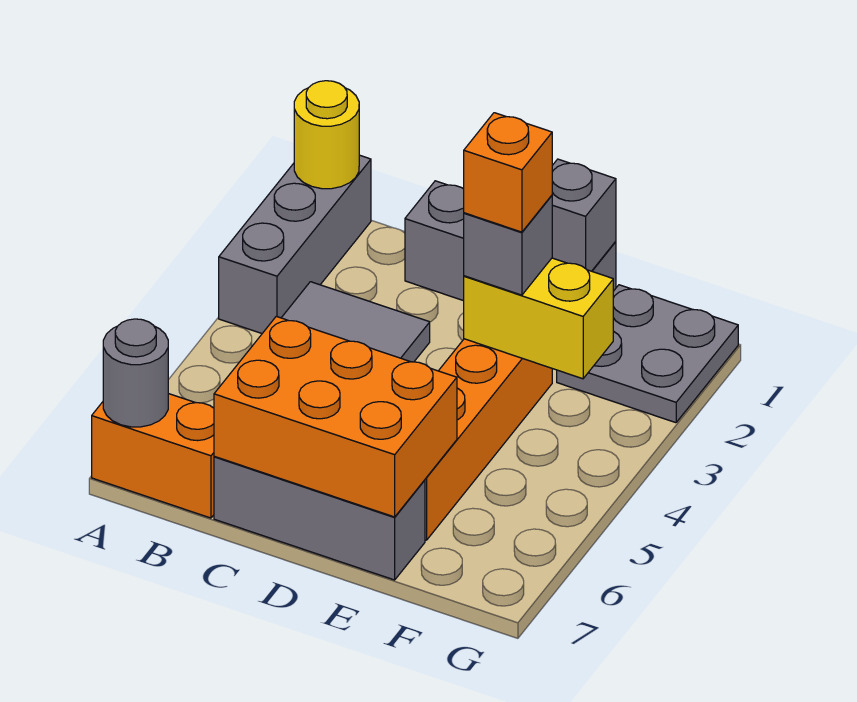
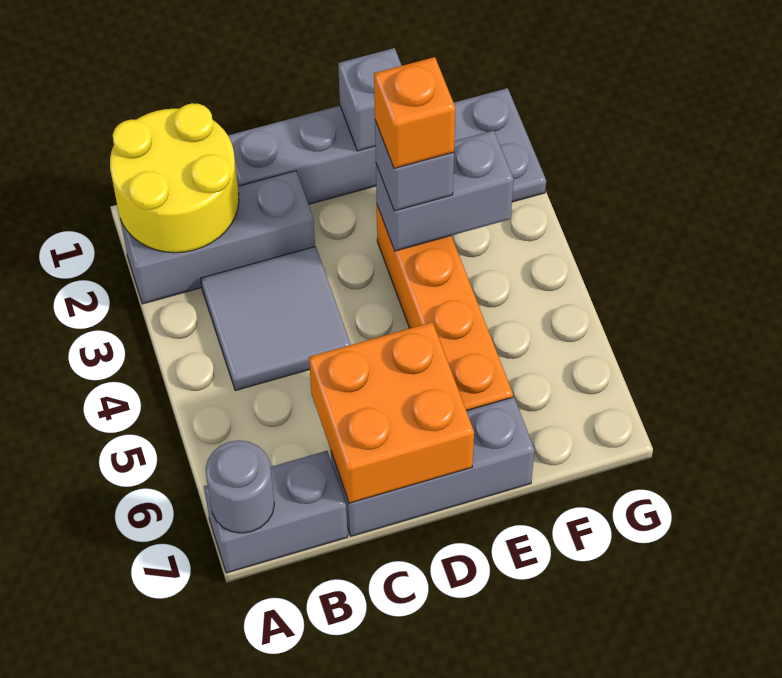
grey 1x3 brick [219,155,371,333] -> grey 1x3 brick turned to [120,171,315,304]
yellow 1x1 round brick [294,81,359,189] -> yellow 2x2 round brick [110,103,239,253]
orange 1x2 brick [92,394,214,518] -> grey 1x2 brick [204,451,348,573]
orange 2x3 brick [214,316,457,517] -> orange 2x2 brick [309,322,474,503]
yellow 1x2 brick [464,258,613,379] -> grey 1x2 brick [376,130,514,251]

